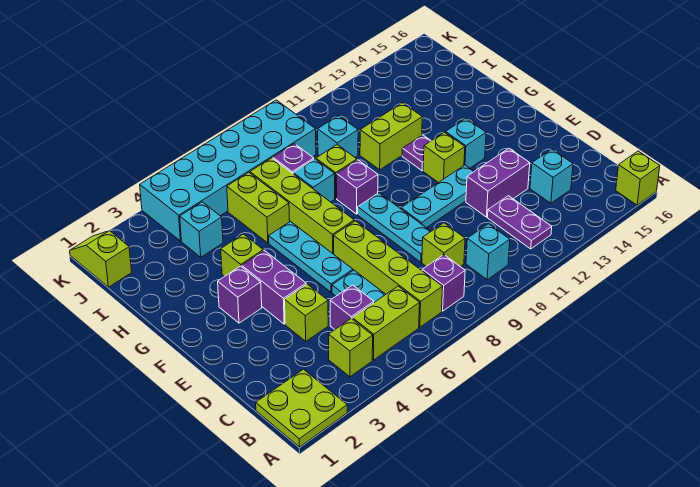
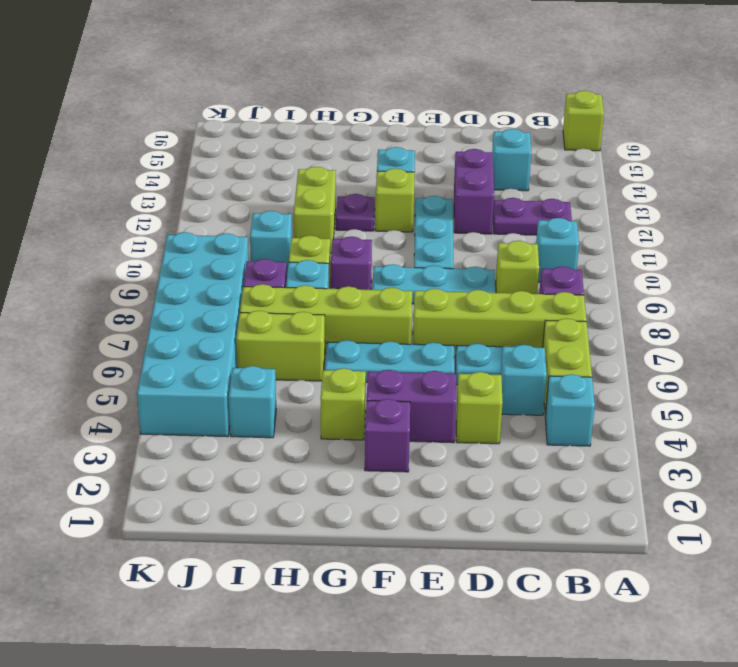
lime 2x2 plate [256,369,347,447] -> none
lime 1x1 brick [328,319,373,377] -> cyan 1x1 brick [545,374,595,446]
purple 1x1 brick [330,285,374,329] -> cyan 1x1 brick [501,345,547,415]
lime 1x2 slope [70,231,132,287] -> none

